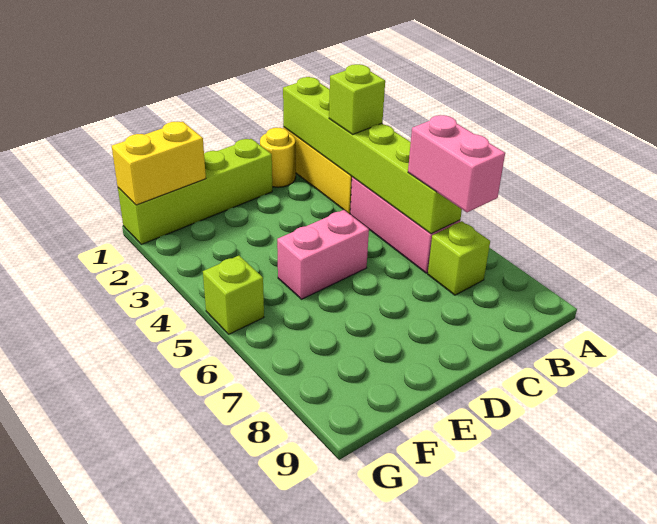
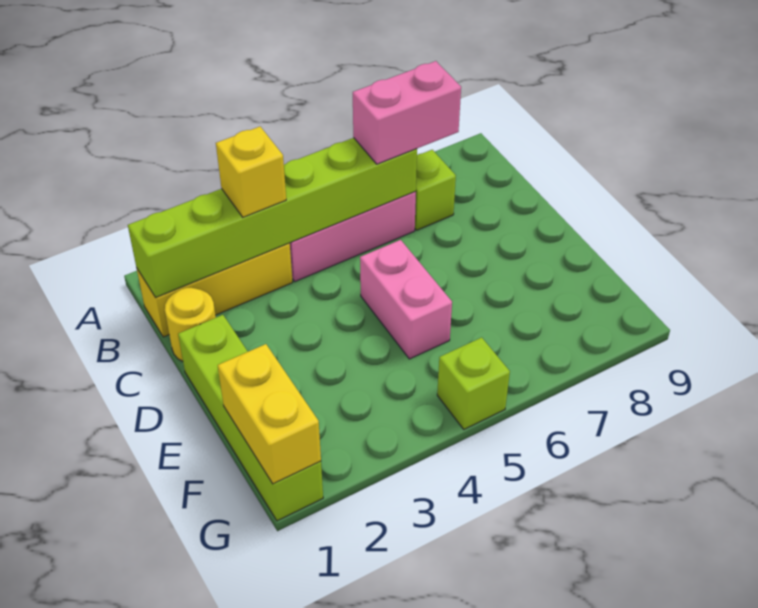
lime 1x1 brick [329,64,385,135] -> yellow 1x1 brick [216,127,286,217]

